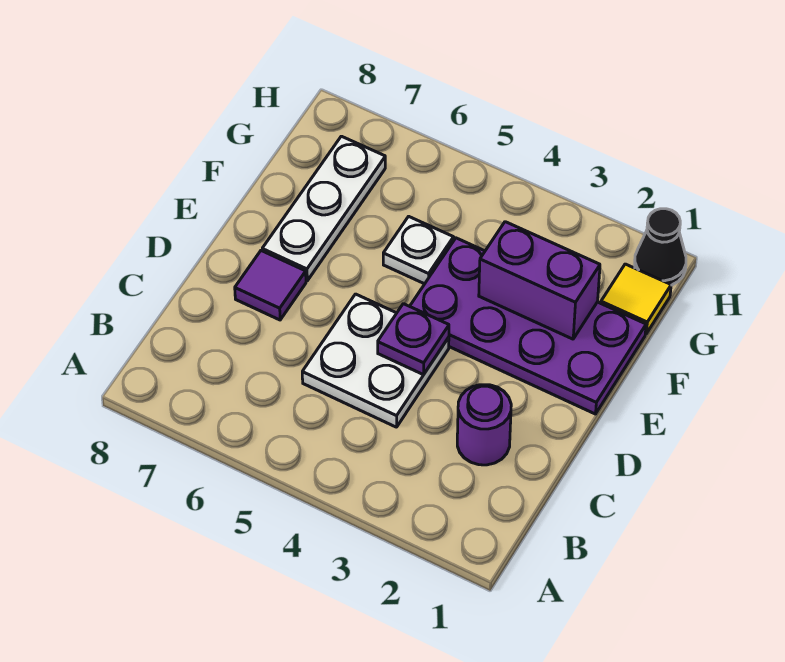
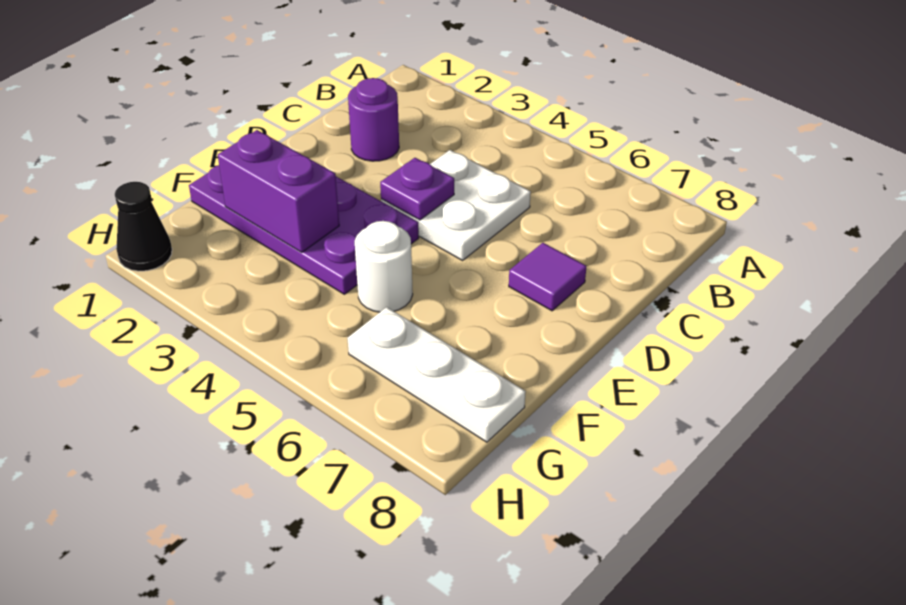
white 1x3 plate [262,136,385,281] -> white 1x3 plate turned to [347,307,526,442]
white 1x1 plate [383,216,454,284] -> white 1x1 round brick [355,221,413,312]
yellow 1x1 tile [601,264,671,334] -> none

